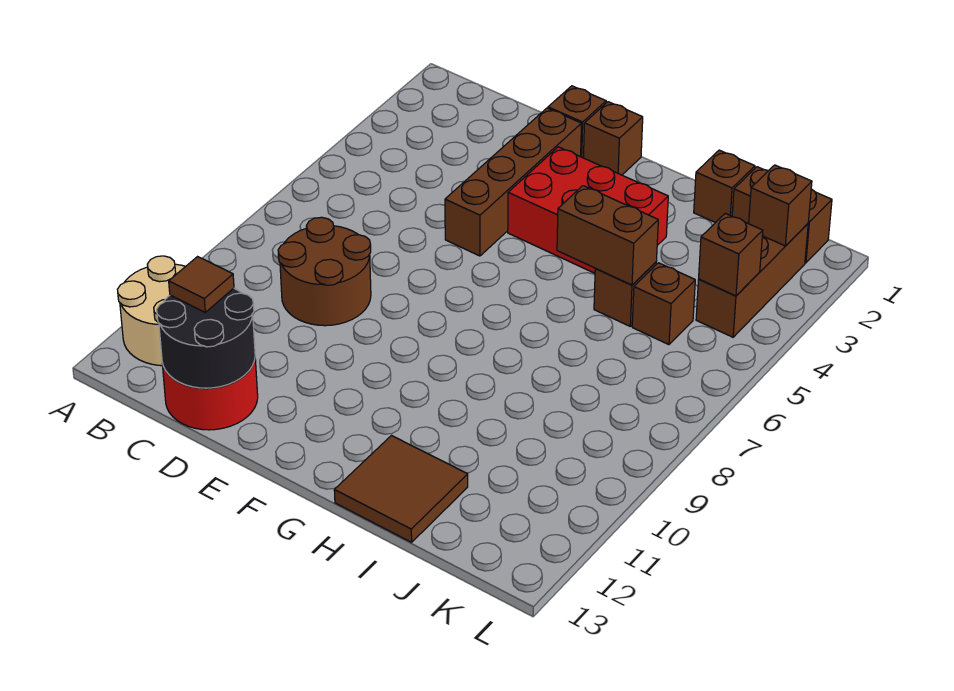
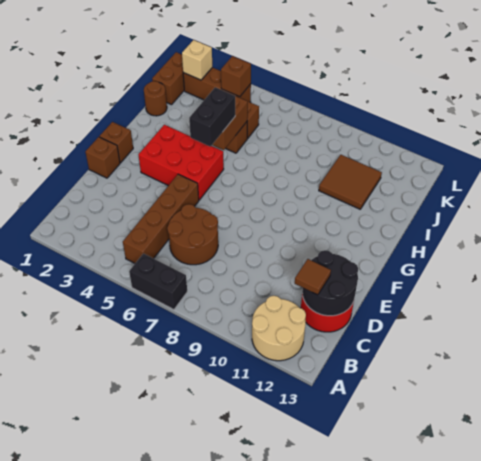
none -> black 1x2 brick [129,253,187,310]
brown 2x2 round brick [278,217,371,326] -> brown 2x2 round brick moved to [167,204,218,265]
brown 1x4 brick [445,108,581,256] -> brown 1x4 brick turned to [123,174,199,263]
red 2x3 brick [508,147,668,273] -> red 2x3 brick turned to [139,125,224,200]
none -> black 1x2 brick [189,87,235,146]
brown 2x2 tile [334,436,468,542] -> brown 2x2 tile moved to [319,155,382,209]
brown 1x1 brick [694,150,755,223] -> brown 1x1 round brick [144,81,167,116]
brown 1x1 brick [749,165,812,246] -> tan 1x1 brick [182,40,212,80]

